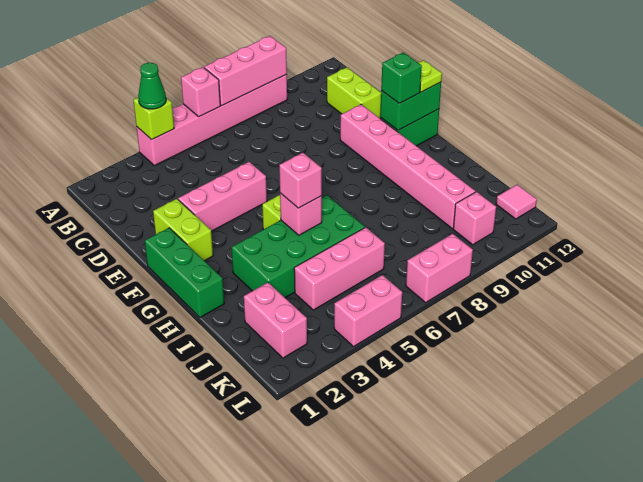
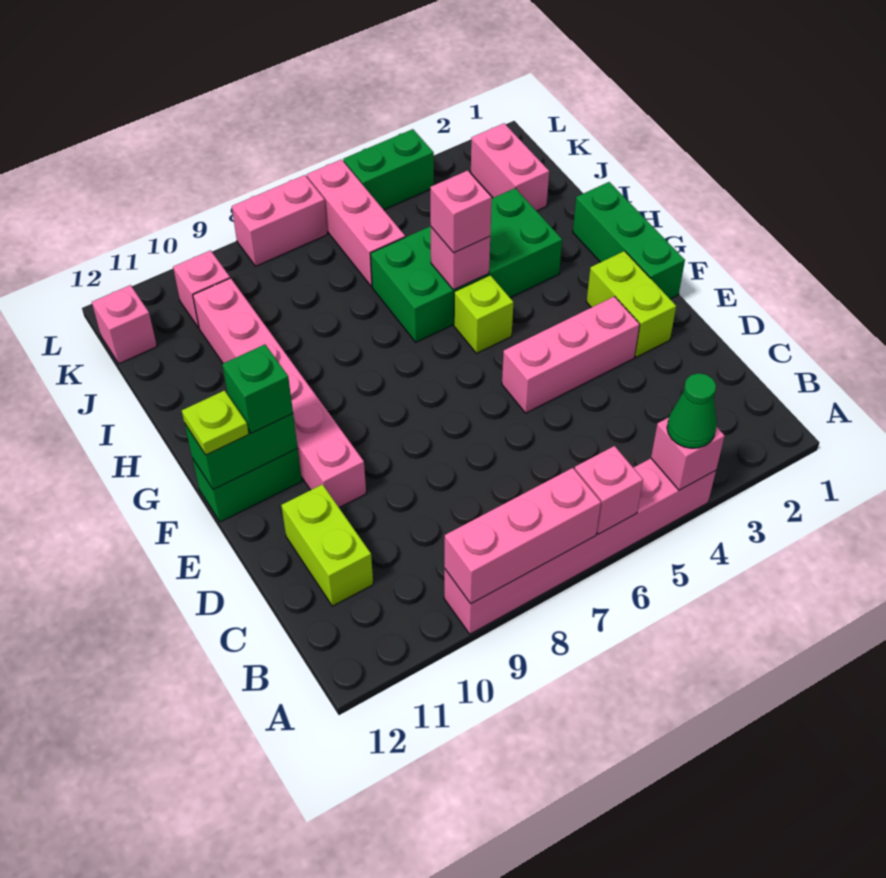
lime 1x1 brick [133,98,174,140] -> pink 1x1 brick [651,417,725,490]
pink 1x3 brick [294,227,385,310] -> pink 1x3 brick turned to [307,160,405,287]
pink 1x1 tile [496,185,537,219] -> pink 1x1 brick [92,285,157,364]
pink 1x2 brick [334,275,402,346] -> green 1x2 brick [343,129,434,210]

